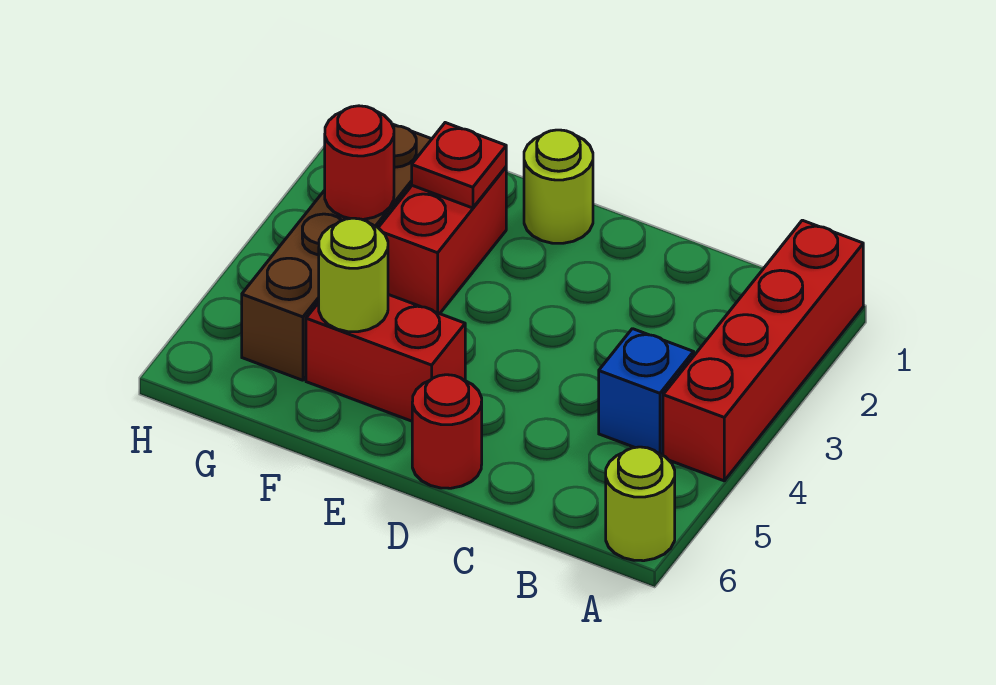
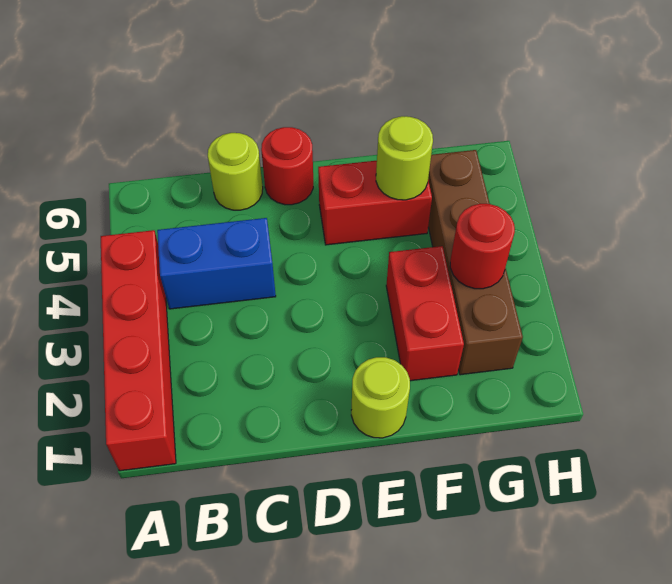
lime 1x1 round brick [606,447,675,561] -> lime 1x1 round brick moved to [208,133,263,210]
blue 1x1 brick [599,329,694,455] -> blue 1x2 brick [157,218,276,309]
red 1x1 plate [412,123,506,208] -> none

